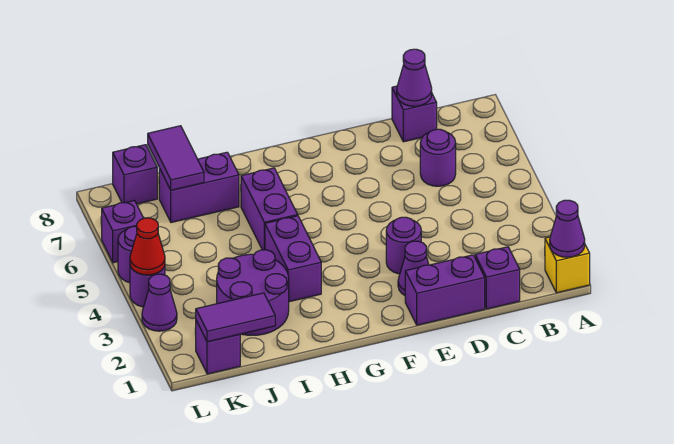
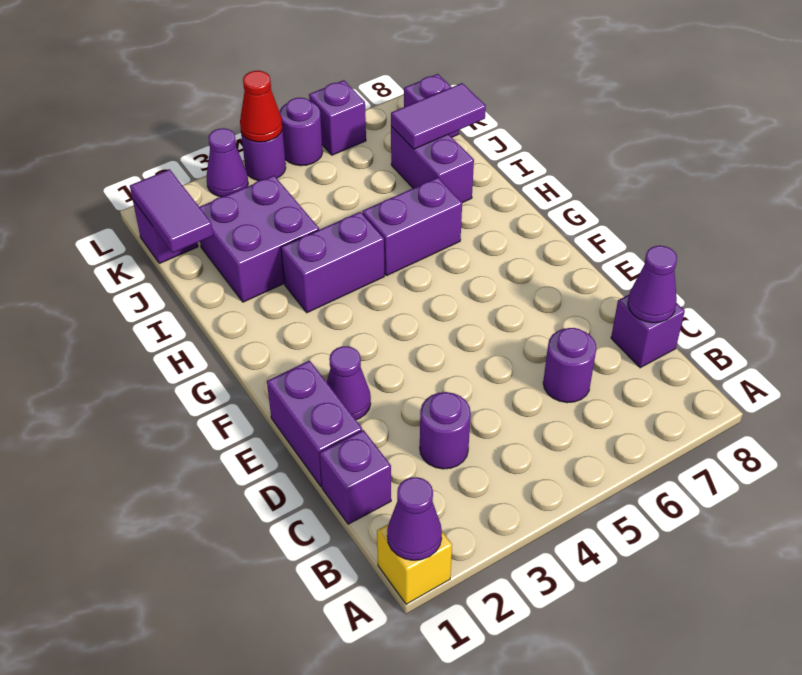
purple 1x1 round brick [386,217,421,274] -> purple 1x1 round brick moved to [420,392,471,469]
purple 2x2 round brick [217,250,289,335] -> purple 2x2 brick [200,176,319,302]

